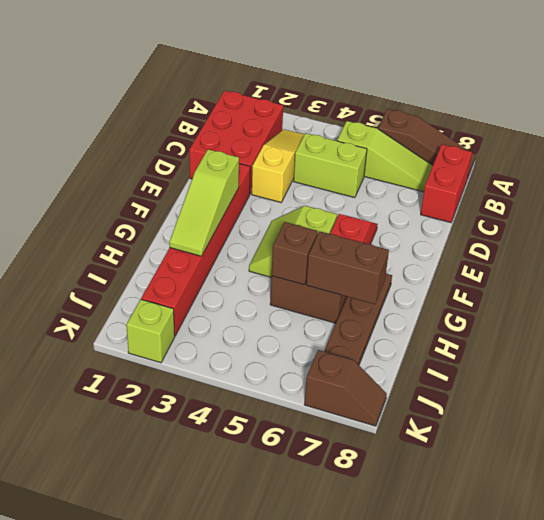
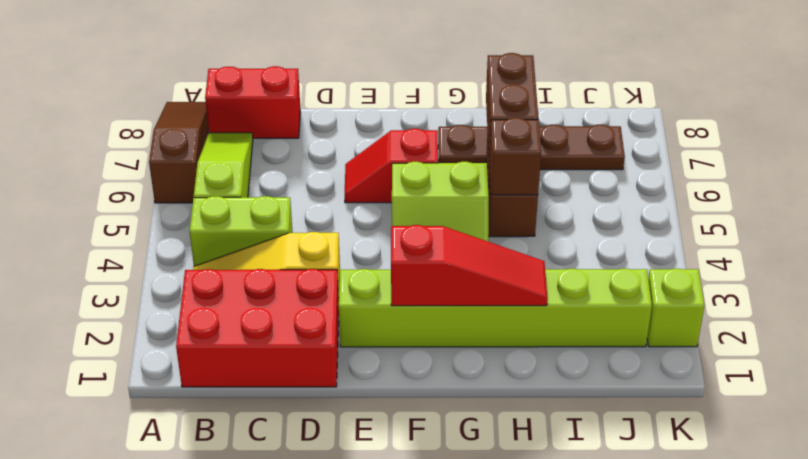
lime 1x2 brick [294,133,367,198] -> lime 1x2 brick turned to [190,196,293,266]
red 1x6 brick [141,164,250,336] -> lime 1x6 brick [339,269,652,347]
lime 1x3 slope [169,149,239,256] -> red 1x3 slope [391,225,547,306]
brown 1x2 slope [305,350,387,426] -> none

